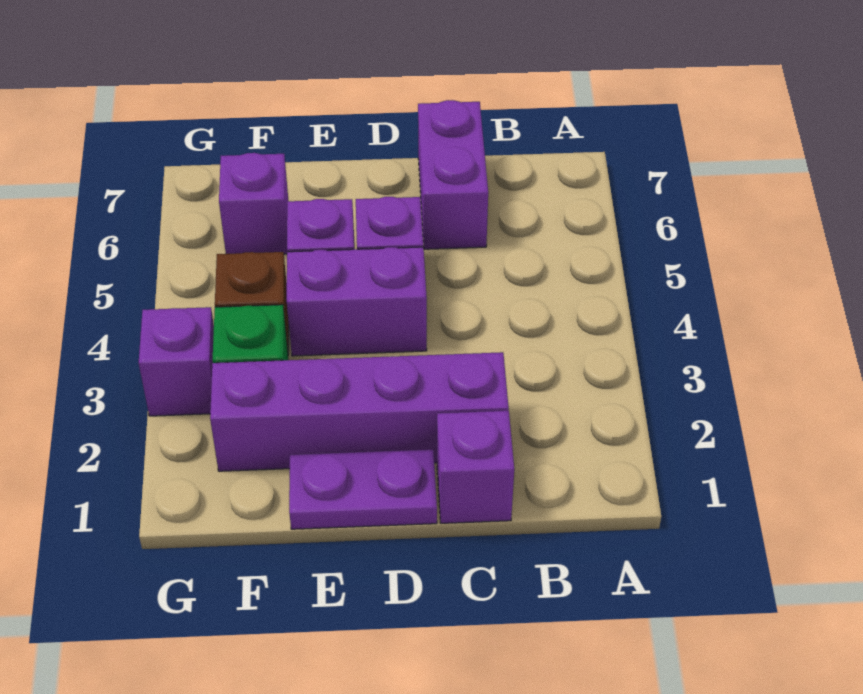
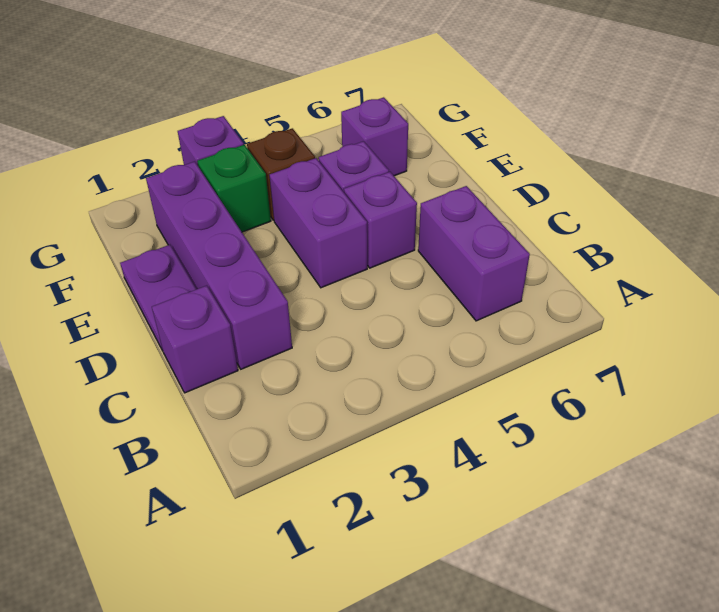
purple 1x2 brick [418,100,488,249] -> purple 1x2 brick turned to [418,186,530,321]

